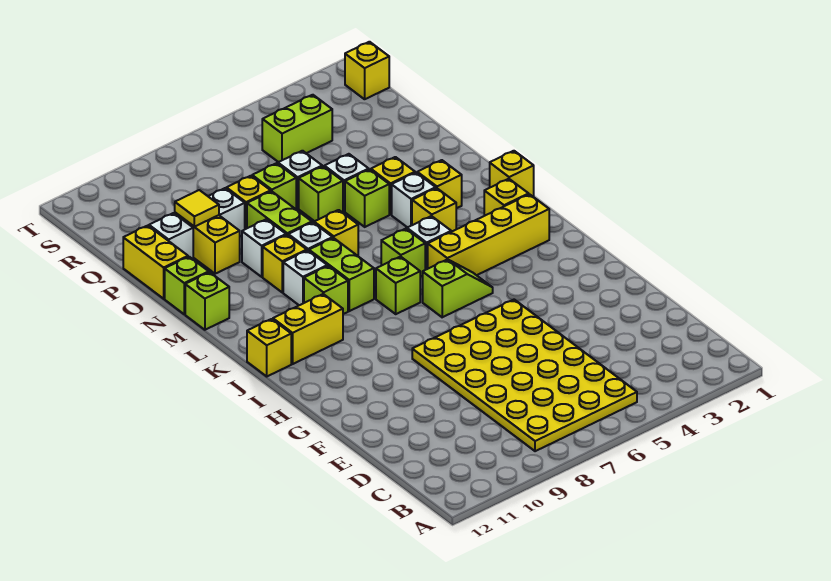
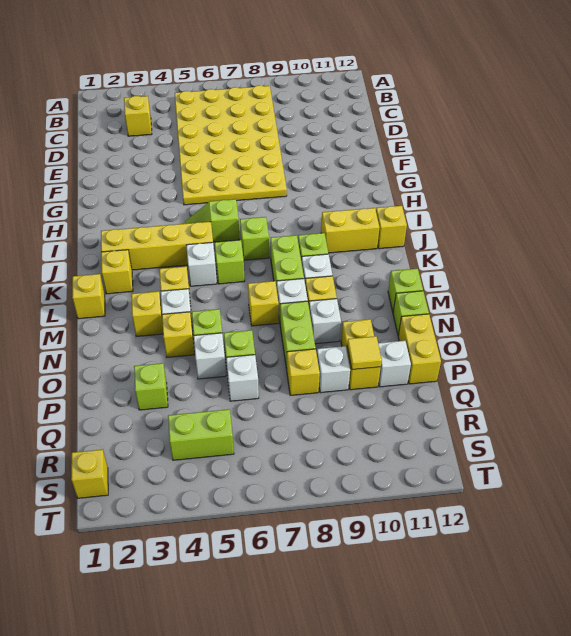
none -> yellow 1x1 brick [124,96,152,136]
lime 1x1 brick [252,163,296,209] -> lime 1x1 brick moved to [134,363,168,410]

